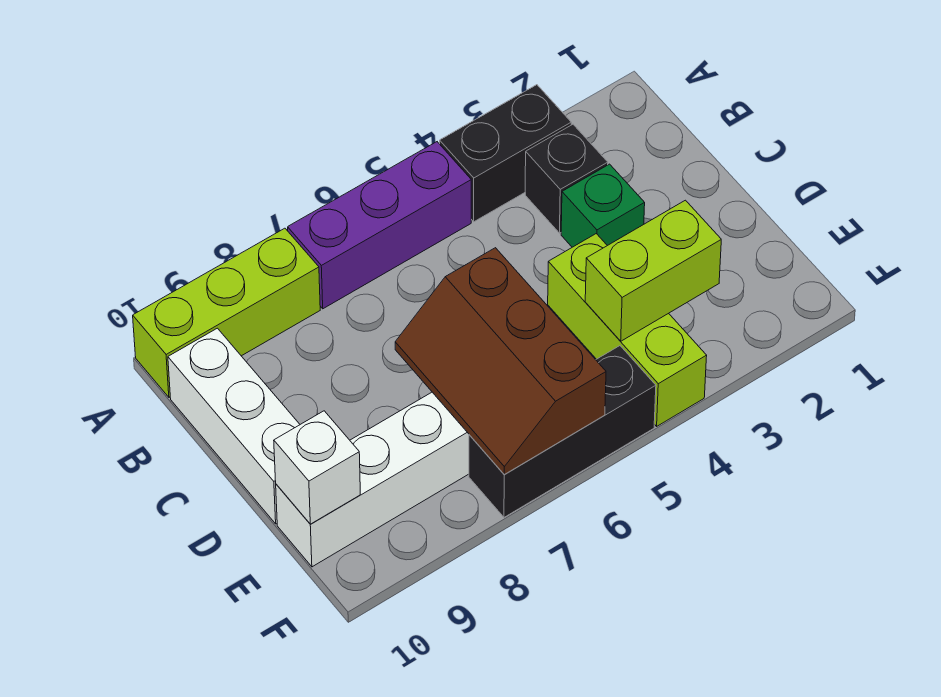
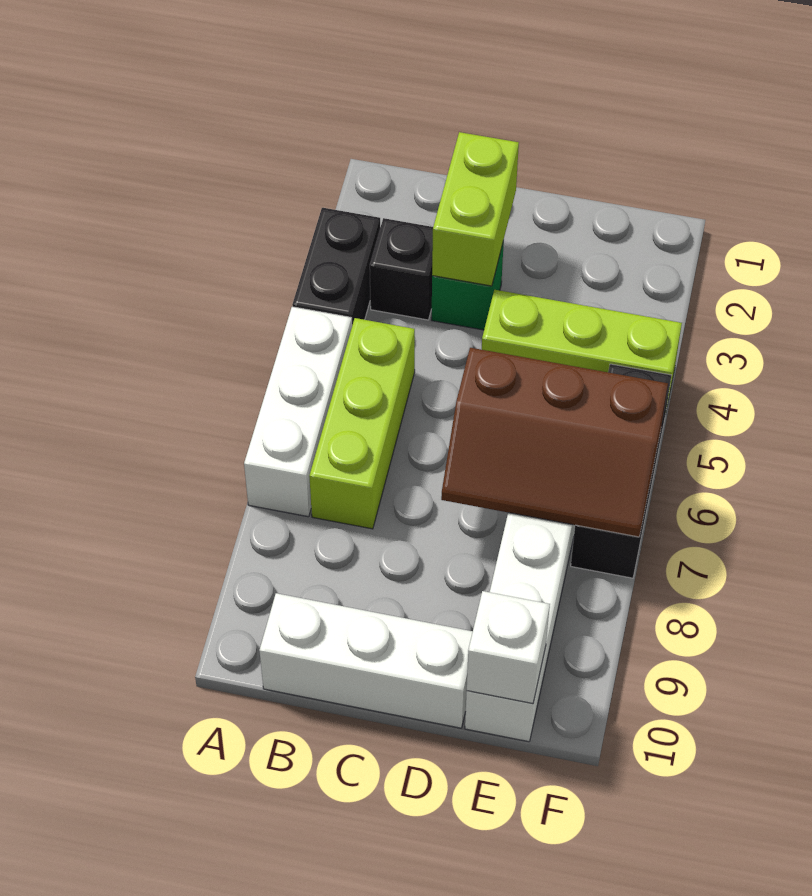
purple 1x3 brick [288,142,471,309] -> white 1x3 brick [244,307,352,517]
lime 1x3 brick [133,228,320,397] -> lime 1x3 brick moved to [309,318,415,529]
lime 1x2 brick [585,200,721,341] -> lime 1x2 brick moved to [432,132,519,286]

